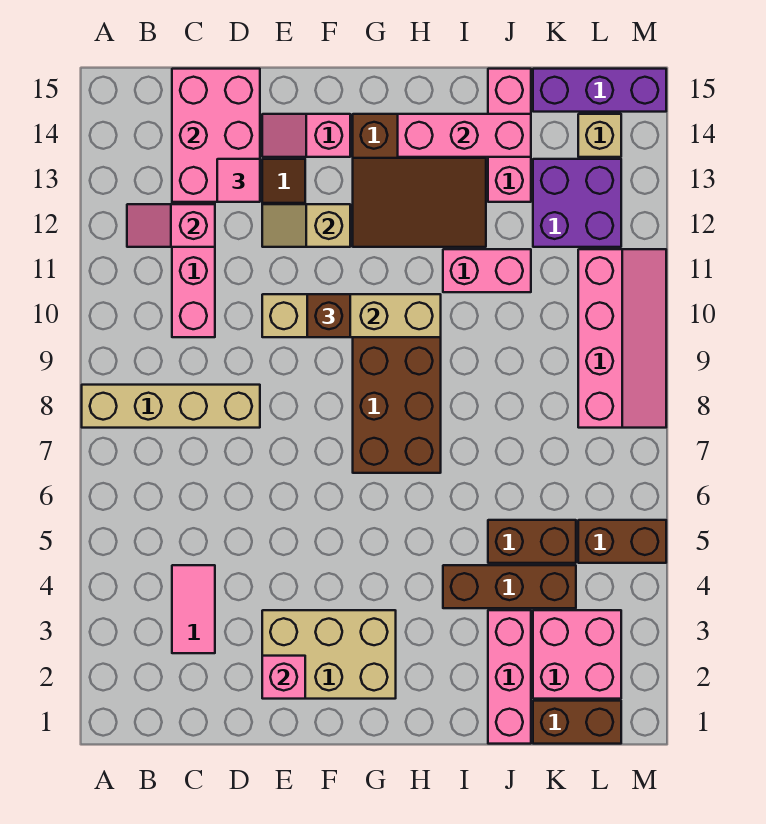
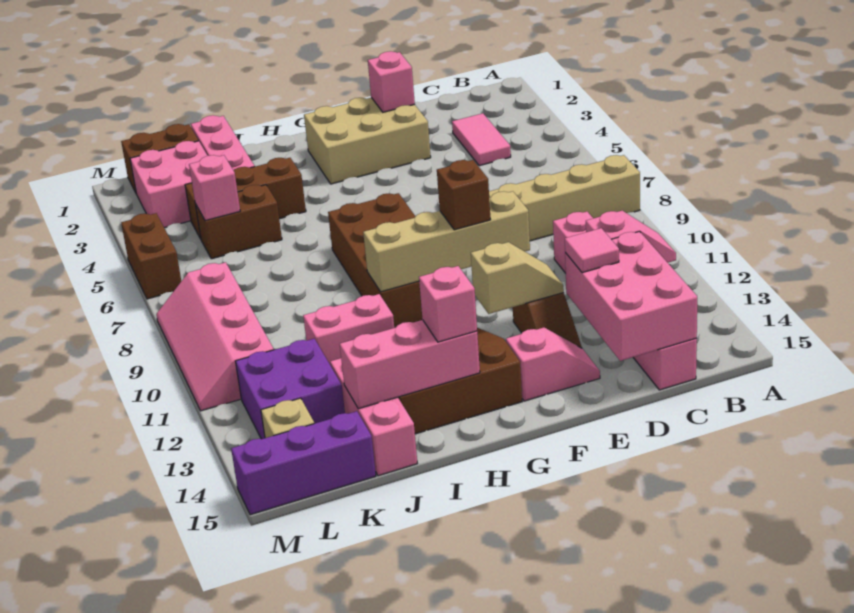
none -> pink 1x1 brick [419,266,477,342]
none -> pink 1x1 brick [189,155,240,221]
brown 1x2 brick [578,520,666,563] -> brown 1x2 brick turned to [121,213,181,299]

